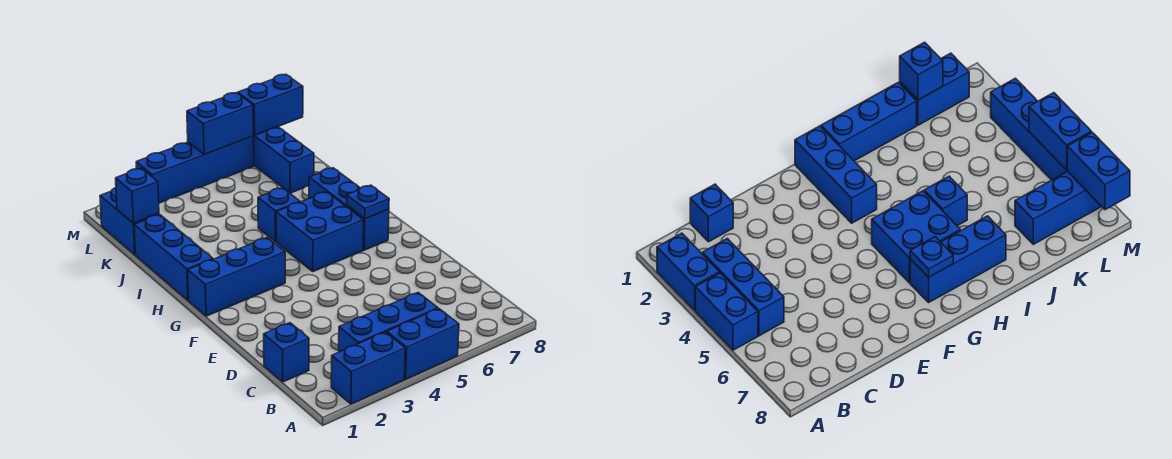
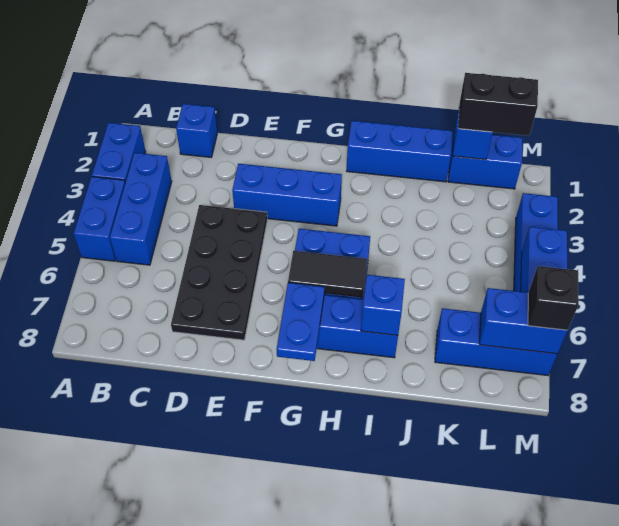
none -> black 2x4 plate [171,205,267,340]
blue 1x3 brick [188,238,285,316] -> blue 1x3 brick turned to [232,164,342,226]
none -> black 1x2 tile [288,251,367,297]
blue 1x1 plate [347,185,389,219] -> blue 1x2 plate [277,283,325,361]
blue 1x1 brick [258,188,300,242] -> blue 1x1 brick moved to [361,275,405,335]
none -> black 1x2 brick [458,73,538,136]
blue 1x2 brick [238,75,303,135] -> blue 1x2 brick turned to [479,288,567,354]
none -> black 1x1 brick [528,266,579,330]

